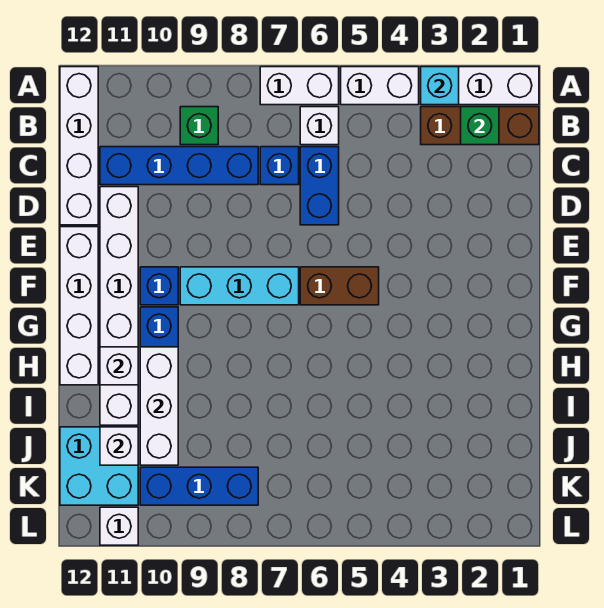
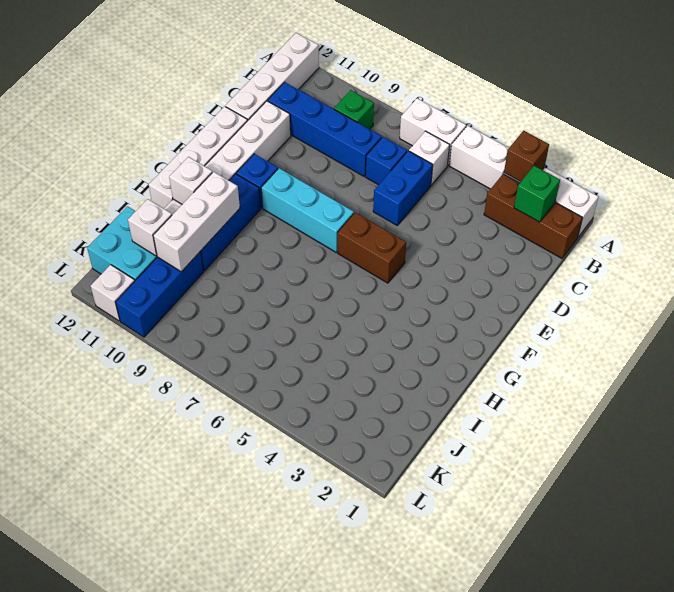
cyan 1x1 brick [421,67,459,105] -> brown 1x1 brick [504,131,549,182]
blue 1x3 brick [140,467,258,505] -> blue 1x3 brick turned to [116,251,204,337]

